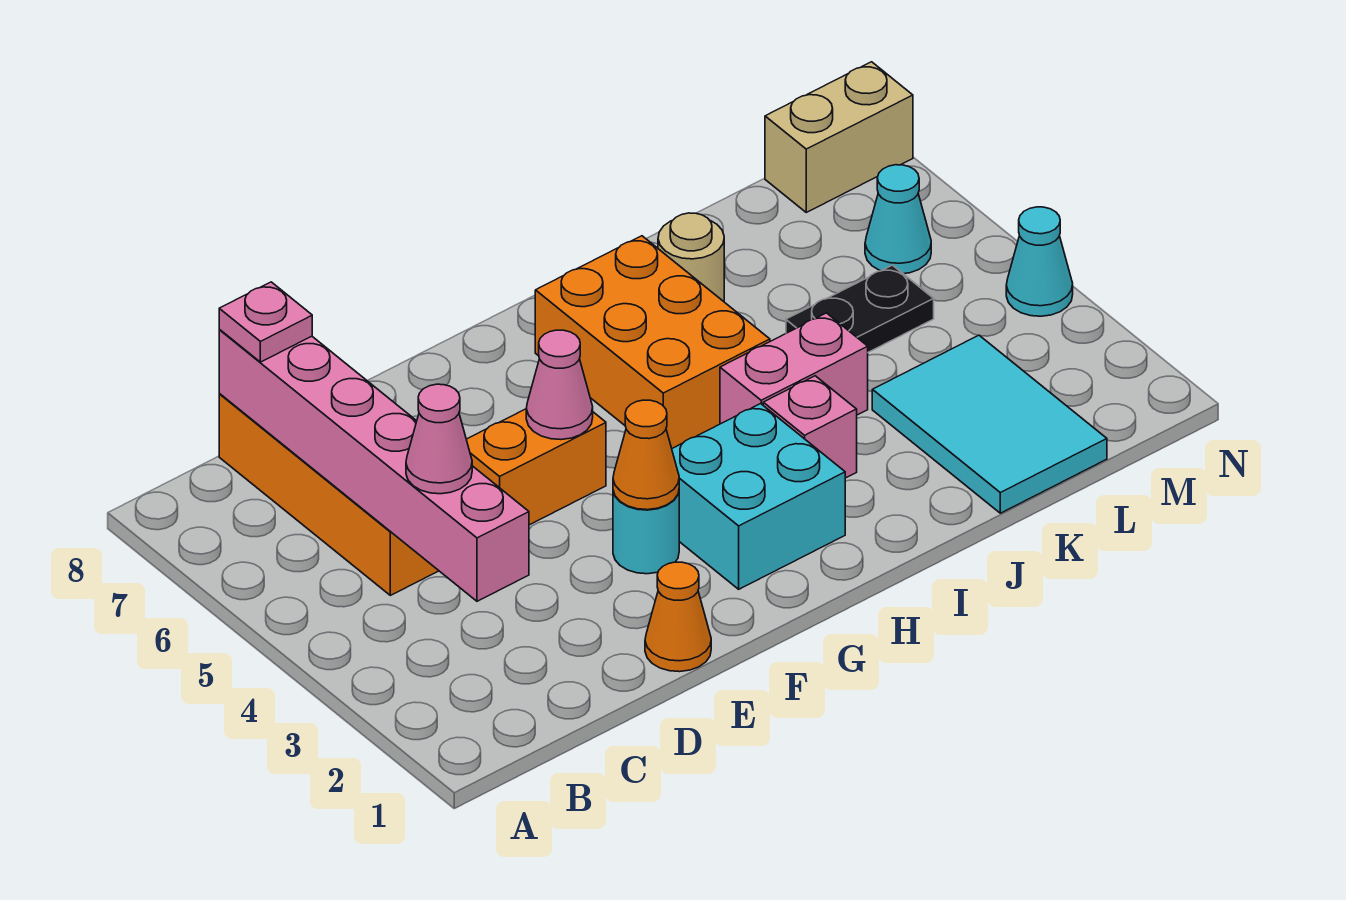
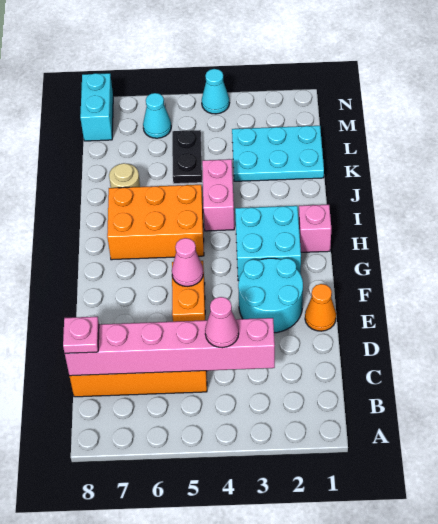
cyan 1x1 round brick [613,491,679,574] -> cyan 2x2 round brick [238,258,303,333]
orange 1x1 cone [613,400,679,510] -> none
pink 1x1 brick [763,376,857,478] -> pink 1x1 brick moved to [299,205,331,252]
cyan 2x3 tile [872,335,1107,513] -> cyan 2x3 plate [232,126,324,181]
tan 1x2 brick [765,62,913,212] -> cyan 1x2 brick [80,73,113,141]

